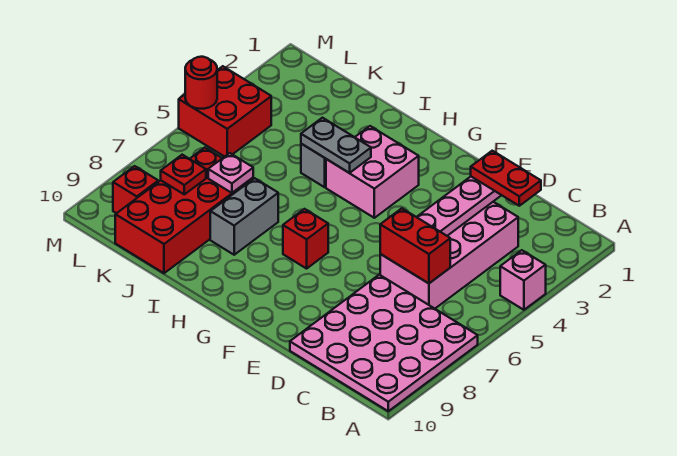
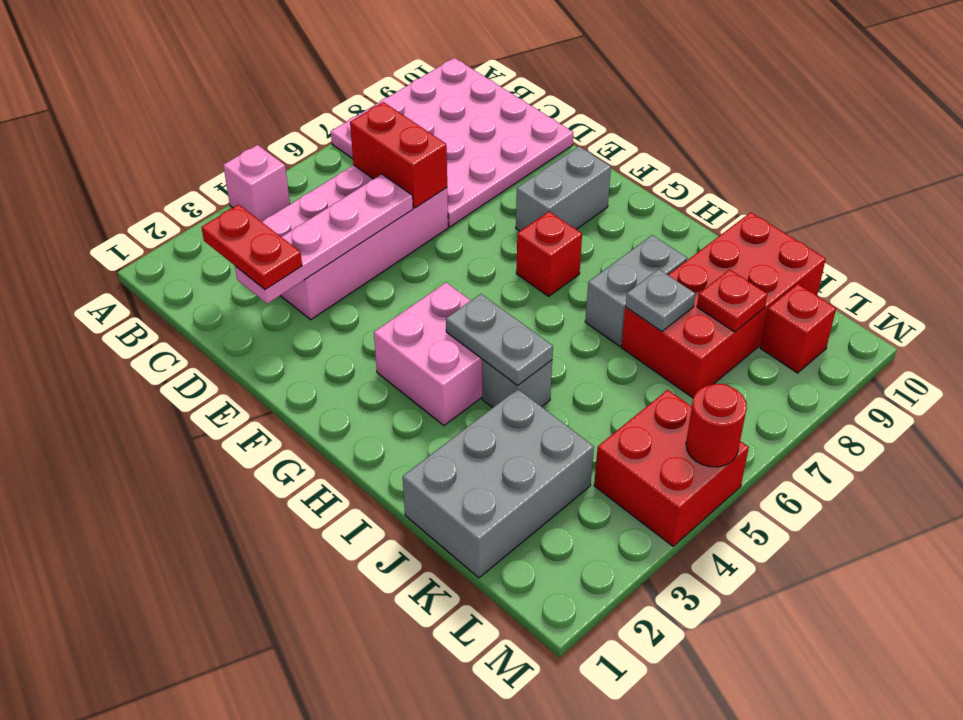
none -> grey 1x2 brick [516,146,611,231]
none -> grey 2x3 brick [403,389,594,578]
pink 1x1 plate [208,153,253,193] -> grey 1x1 plate [626,269,695,331]

